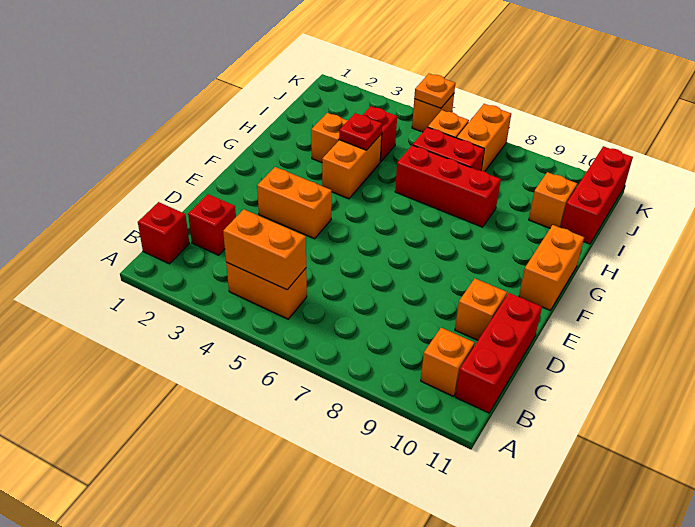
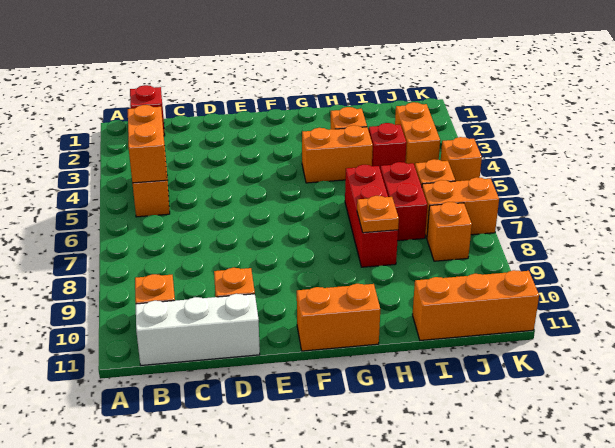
red 1x3 brick [455,293,542,413] -> white 1x3 brick [136,294,260,365]
red 1x1 brick [188,194,236,255] -> none
orange 1x2 brick [257,167,332,239] -> orange 1x2 brick moved to [395,102,440,166]
red 1x1 plate [339,113,382,150] -> none
orange 1x1 brick [529,172,577,228] -> orange 1x1 brick moved to [427,202,472,261]
red 1x3 brick [561,146,633,244] -> orange 1x3 brick [412,270,539,340]
orange 1x1 plate [414,74,455,108] -> orange 1x1 plate moved to [357,196,399,233]

